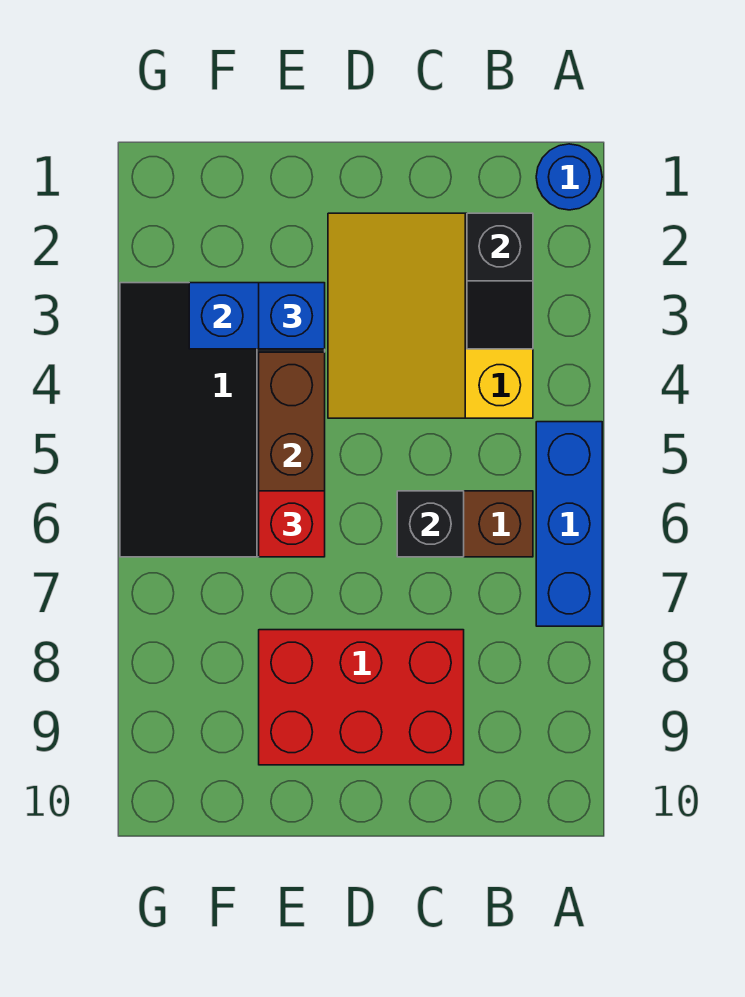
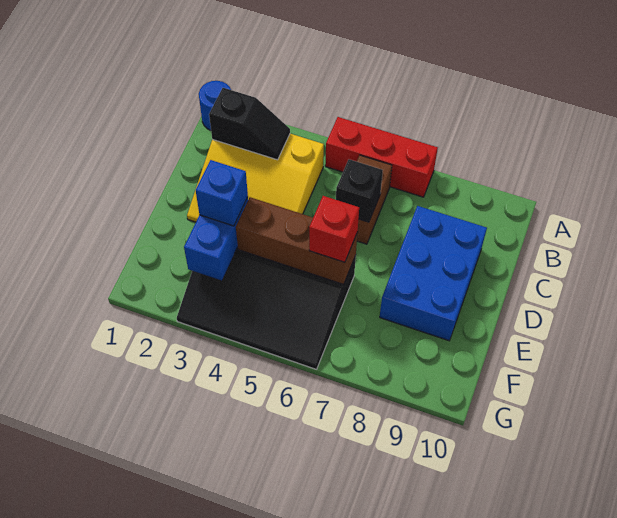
blue 1x3 brick [536,422,602,626] -> red 1x3 brick [325,117,438,197]
red 2x3 brick [259,630,464,765] -> blue 2x3 brick [380,206,487,341]

